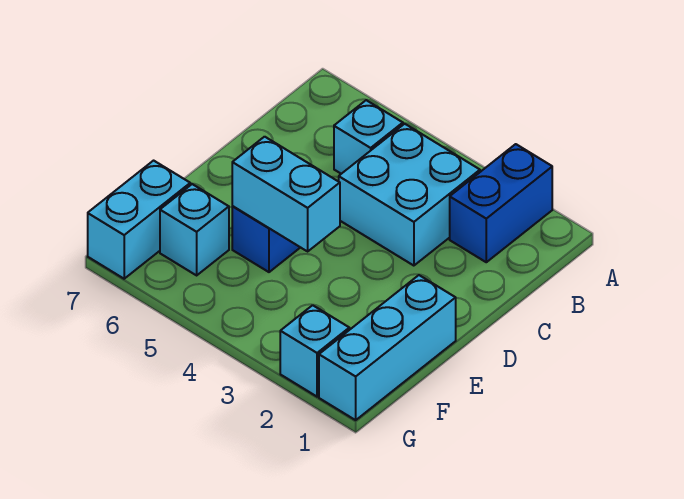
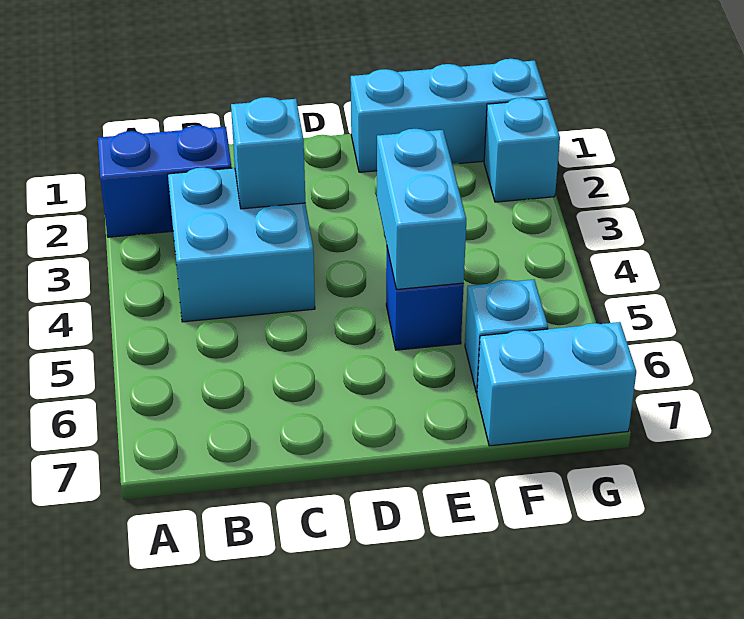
cyan 1x1 brick [334,100,403,174] -> cyan 1x1 brick moved to [231,97,306,209]

